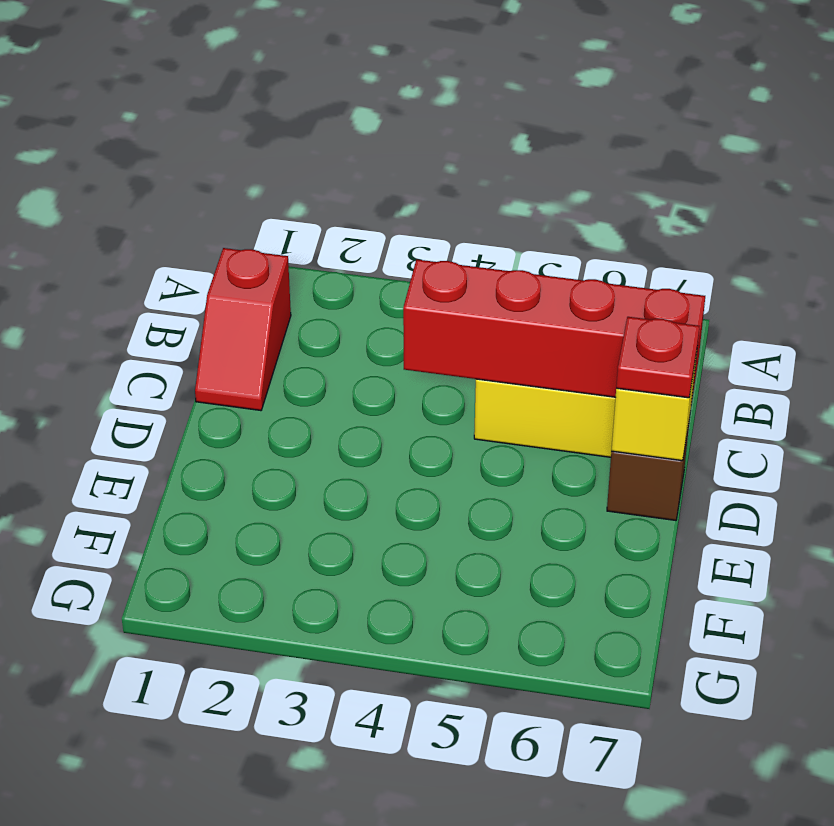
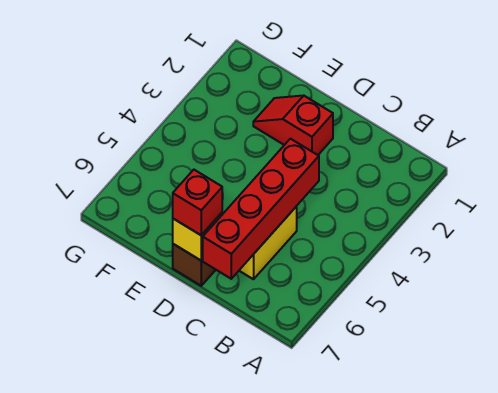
red 1x2 slope [195,248,291,411] -> red 1x2 slope moved to [253,96,333,155]
red 1x1 plate [616,317,699,398] -> red 1x1 brick [173,170,222,235]

